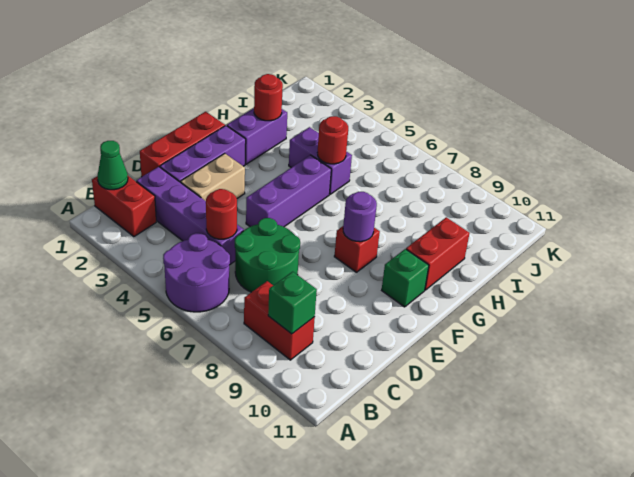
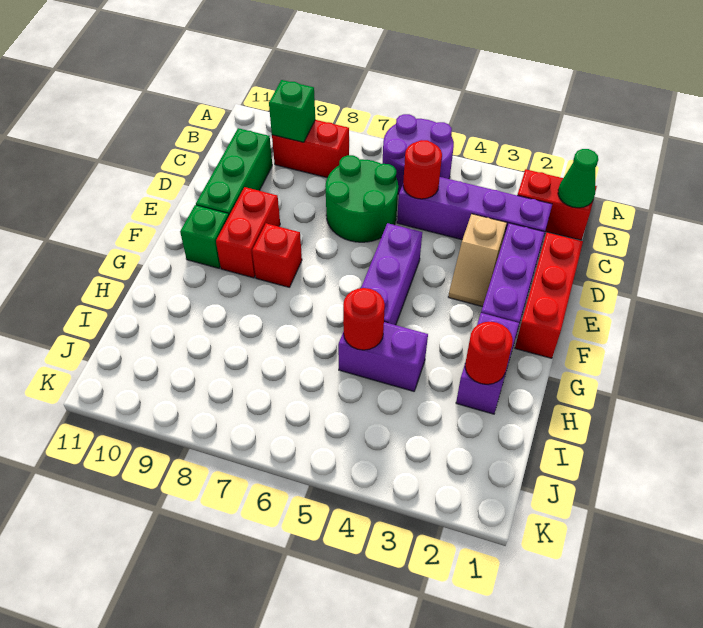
none -> green 1x3 brick [196,128,272,215]
tan 1x2 brick [181,153,245,201] -> tan 1x2 slope [448,214,507,307]
purple 1x1 round brick [343,192,377,242] -> none
red 1x2 brick [406,217,470,290] -> red 1x2 brick moved to [216,187,280,278]

